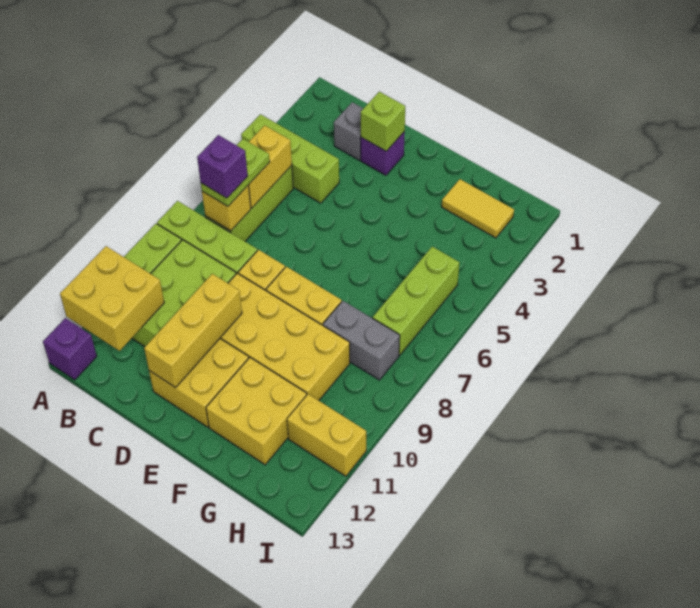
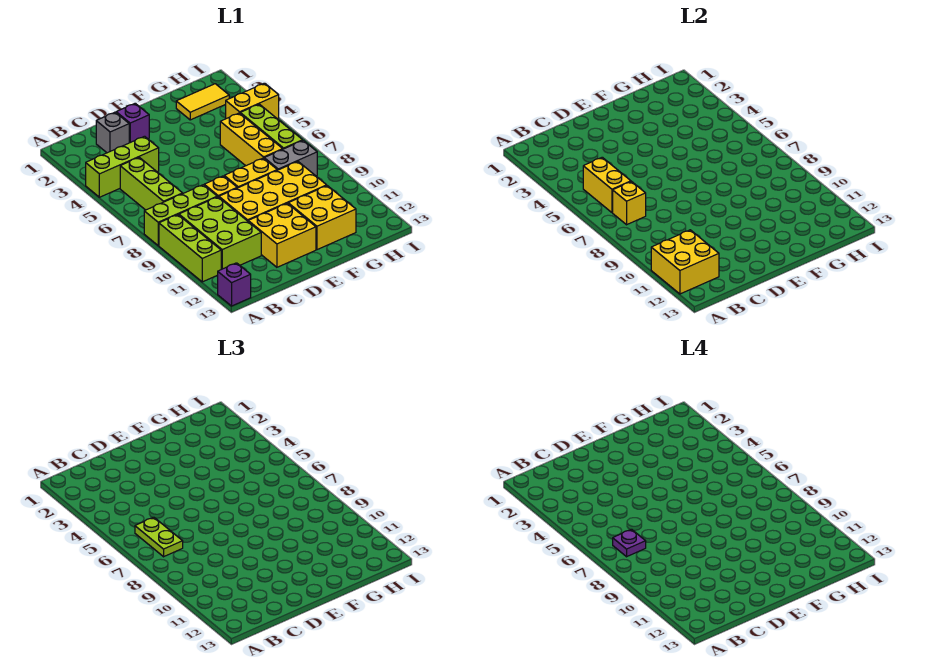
purple 1x1 brick [197,135,248,198] -> purple 1x1 plate [613,529,646,557]
lime 1x1 brick [361,92,405,151] -> none
yellow 1x3 brick [144,274,242,388] -> yellow 1x3 brick moved to [220,113,283,166]
yellow 1x2 brick [287,394,366,476] -> yellow 1x2 brick moved to [226,83,279,119]

